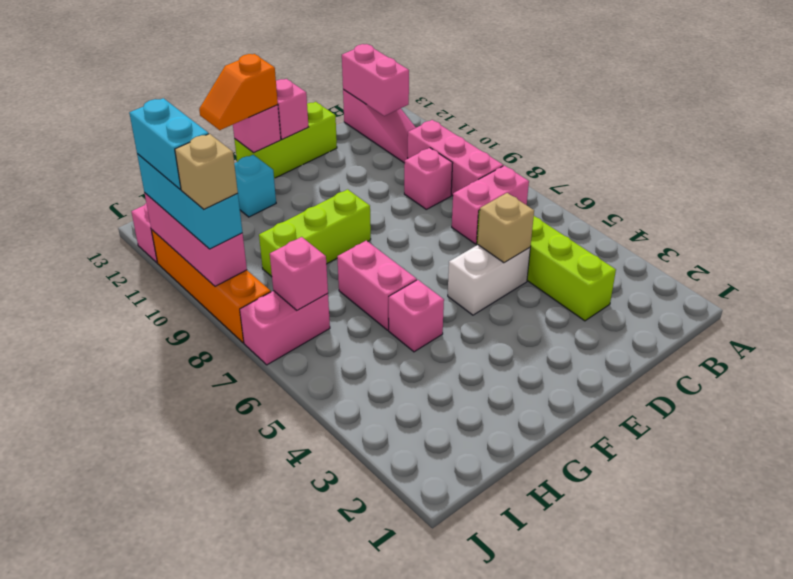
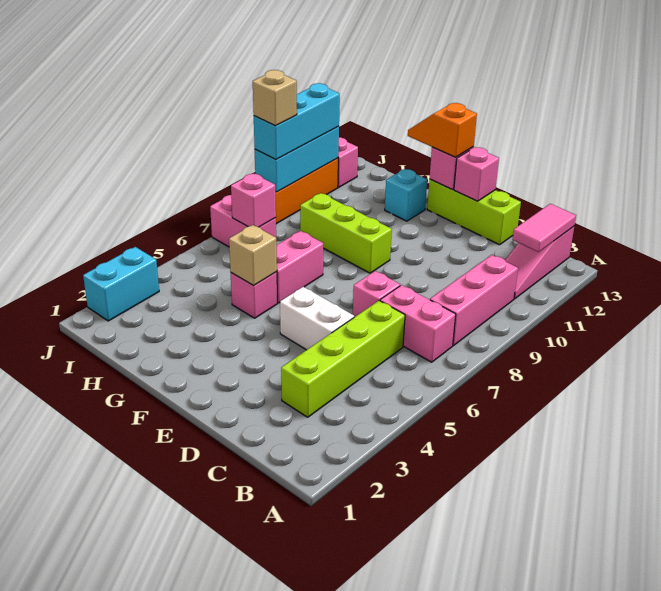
pink 1x2 brick [342,44,409,116] -> pink 1x2 tile [512,204,576,252]
pink 1x1 brick [404,148,453,209] -> pink 1x1 brick moved to [353,271,400,317]
tan 1x1 brick [478,193,534,263] -> tan 1x1 brick moved to [229,225,277,286]
pink 1x3 brick [145,193,247,286] -> cyan 1x3 brick [255,126,339,192]
cyan 1x2 brick [129,98,208,189] -> cyan 1x2 brick moved to [83,247,159,321]

